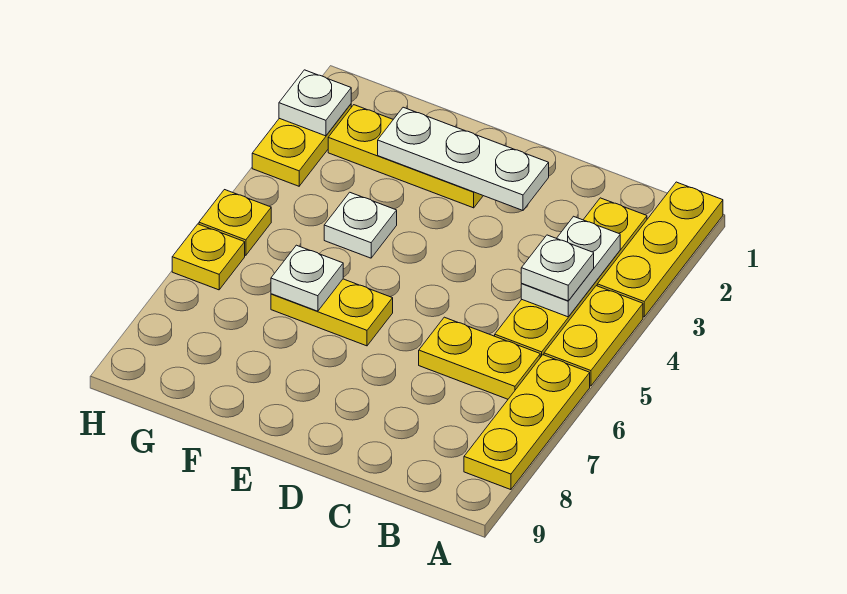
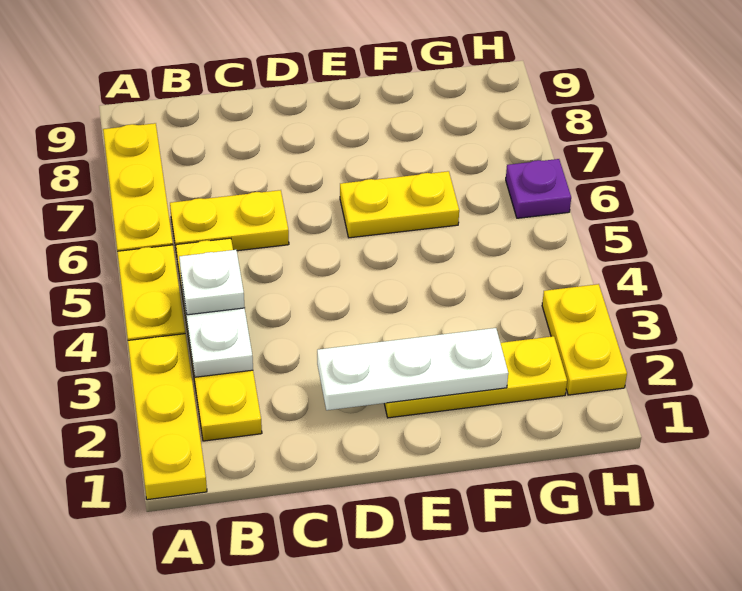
white 1x1 plate [324,192,397,258] -> none
white 1x1 plate [271,245,343,311] -> none
white 1x1 plate [279,70,351,136] -> none
yellow 1x1 plate [199,190,271,255] -> none
yellow 1x1 plate [172,224,245,290] -> purple 1x1 plate [506,159,571,218]

